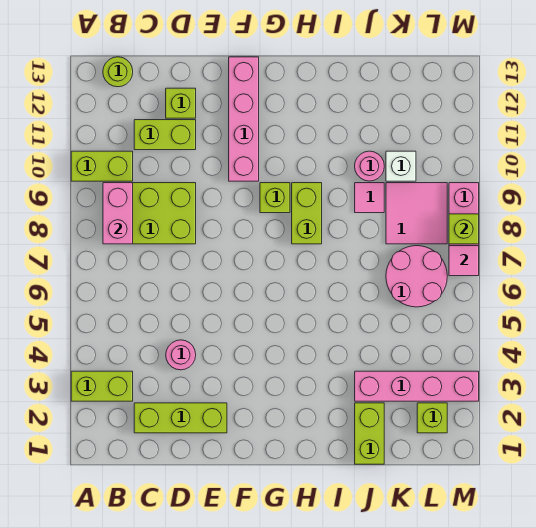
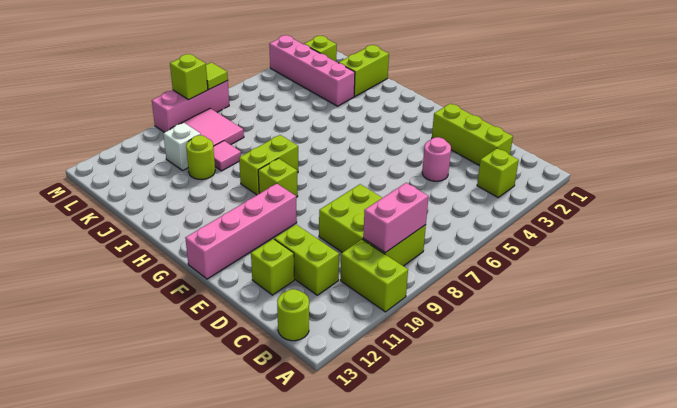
lime 1x2 brick [71,371,133,401] -> lime 1x1 brick [477,148,519,197]
pink 1x1 round brick [355,151,384,181] -> lime 1x1 round brick [186,135,215,180]
pink 2x2 round brick [386,246,447,307] -> none
pink 1x1 tile [449,246,479,276] -> lime 1x1 tile [206,62,228,89]

